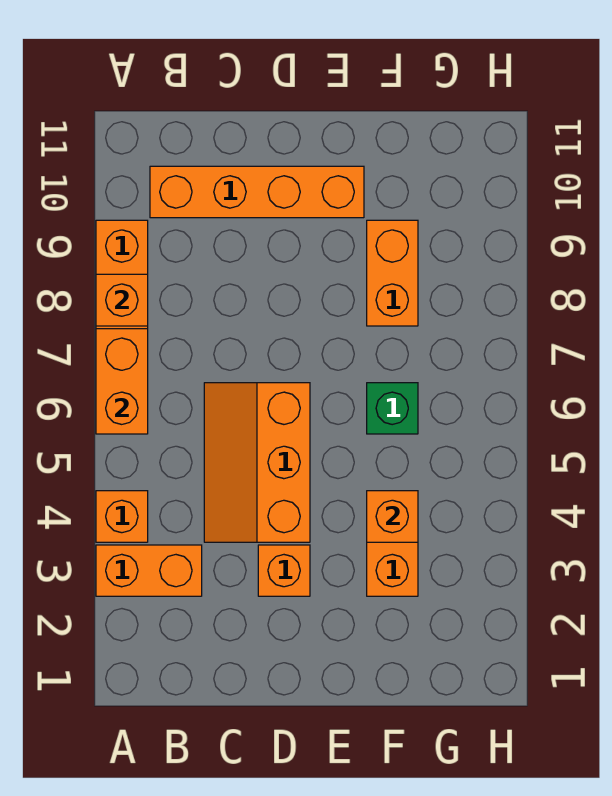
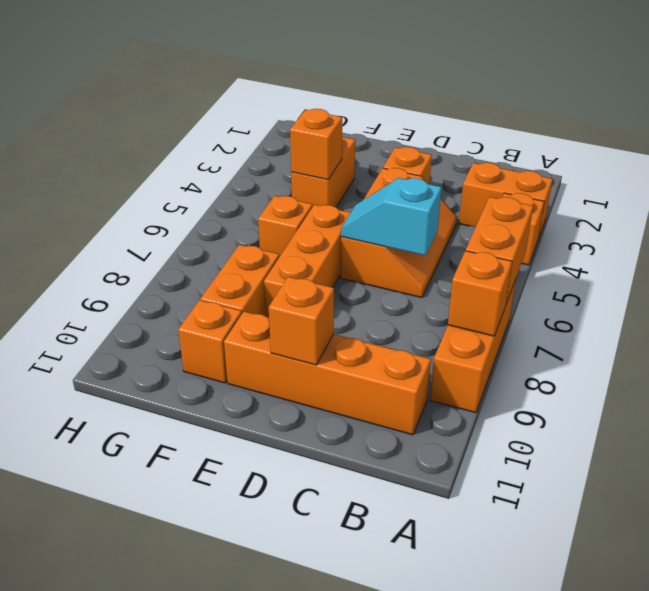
none -> cyan 1x2 slope [341,178,441,256]
none -> orange 1x1 brick [269,277,334,365]
none -> orange 1x3 brick [264,205,351,318]
green 1x1 brick [367,383,418,434] -> orange 1x1 brick [258,196,312,257]
none -> orange 1x1 brick [178,300,242,383]

